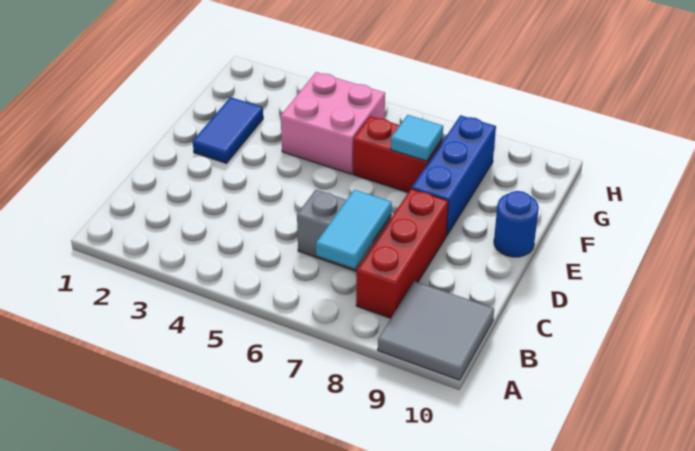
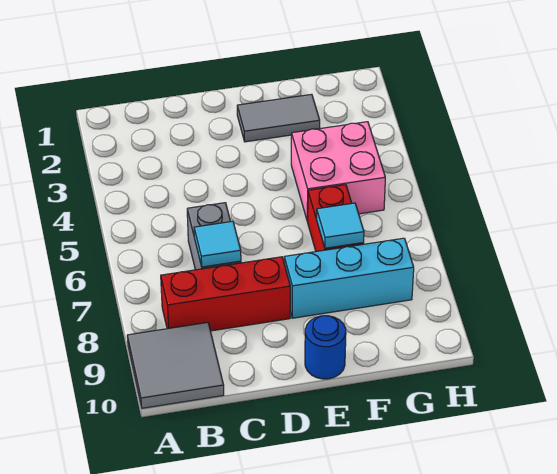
cyan 1x2 tile [316,190,392,268] -> cyan 1x1 tile [194,221,241,267]
blue 1x2 tile [193,97,263,163] -> grey 1x2 tile [237,94,320,142]
blue 1x3 brick [412,115,496,236] -> cyan 1x3 brick [284,238,414,318]

